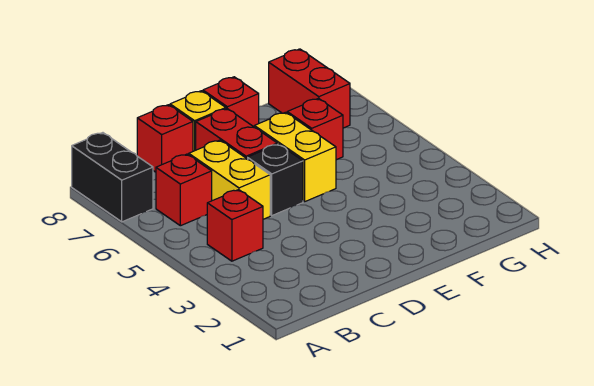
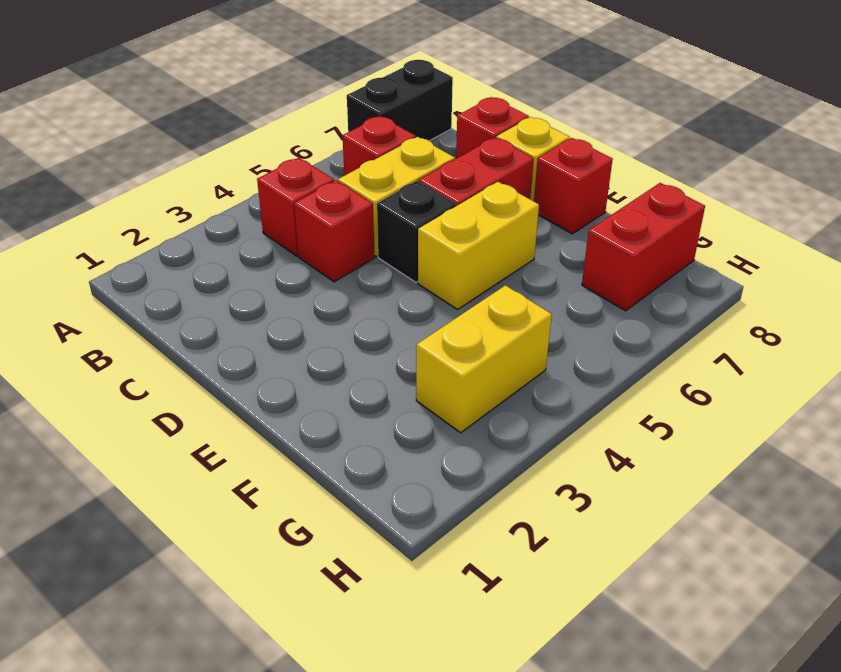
red 1x1 brick [287,98,343,160] -> red 1x1 brick moved to [294,181,375,282]
none -> yellow 1x2 brick [416,285,552,433]

